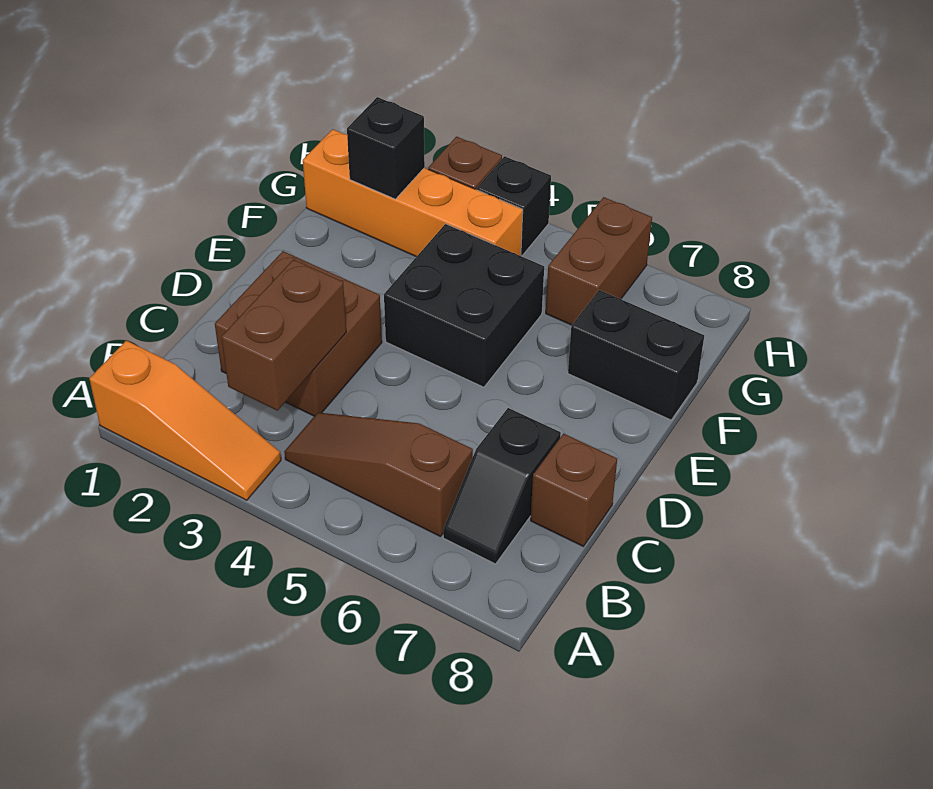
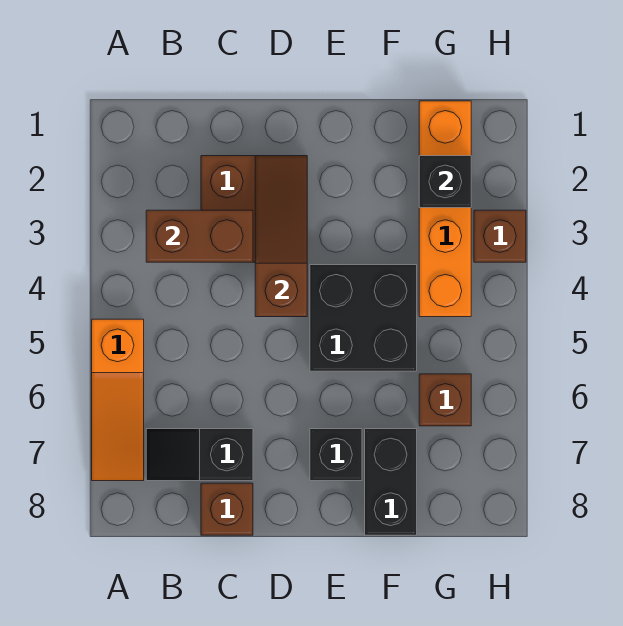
orange 1x3 slope [89,341,281,500] -> orange 1x3 slope moved to [92,319,144,481]
brown 1x3 slope [284,412,473,537] -> brown 1x3 slope moved to [255,156,307,317]
brown 1x2 brick [546,197,652,325] -> brown 1x1 brick [419,374,471,426]
black 1x1 brick [477,156,551,256] -> black 1x1 brick moved to [310,429,362,481]

